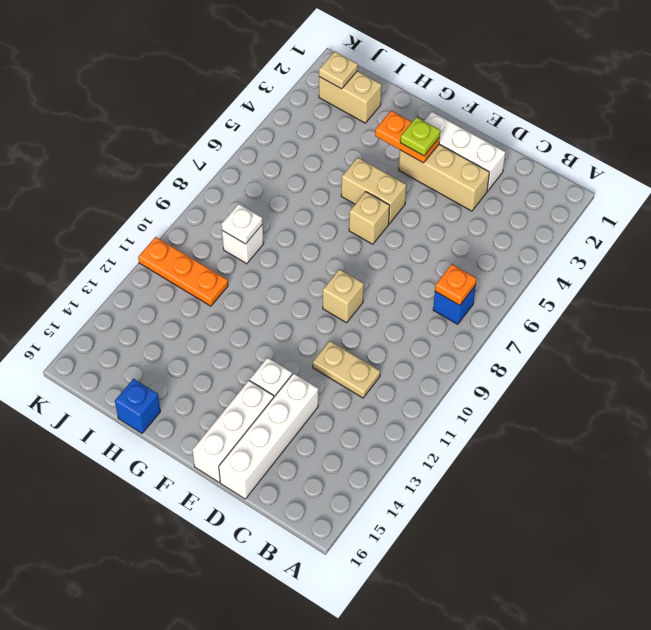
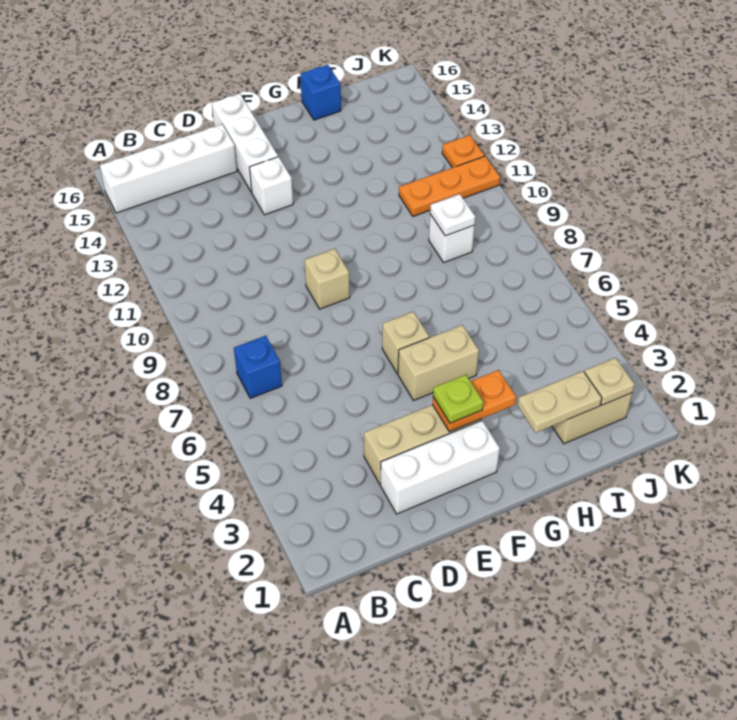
orange 1x1 plate [435,264,477,305] -> orange 1x1 plate moved to [442,135,484,168]
tan 1x2 plate [313,341,380,398] -> tan 1x2 plate moved to [518,371,602,433]
white 1x4 brick [219,373,318,499] -> white 1x4 brick turned to [100,124,237,213]

